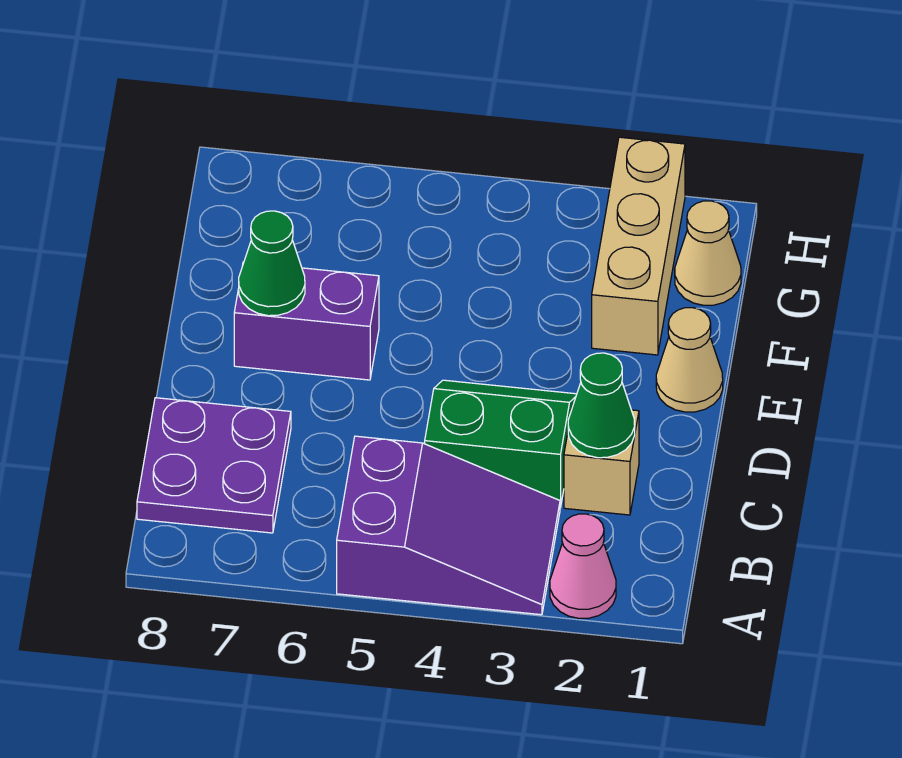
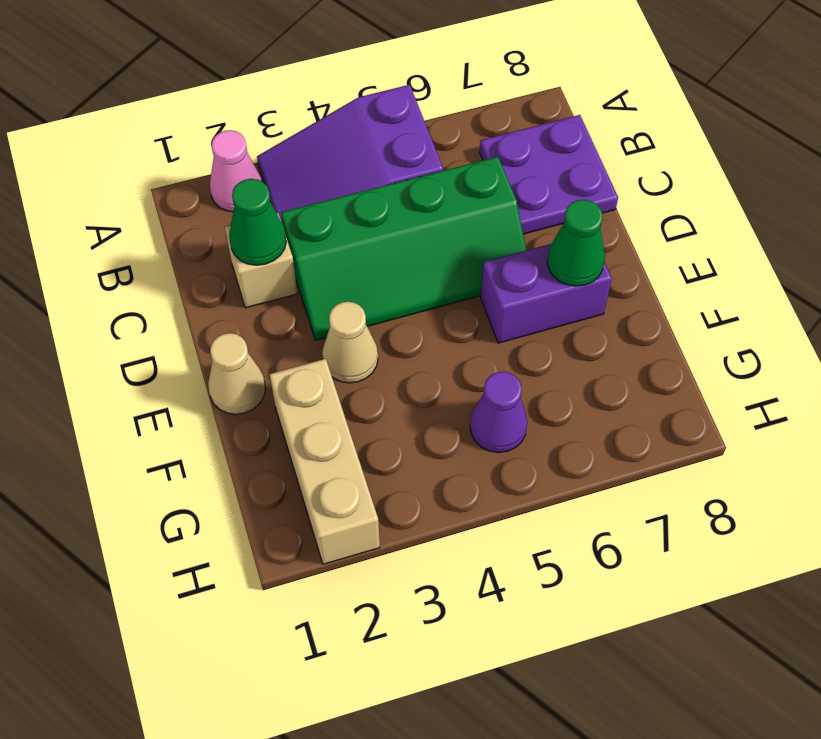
green 2x2 slope [425,380,577,508] -> green 2x4 slope [281,157,526,340]
tan 1x1 cone [675,201,741,305] -> tan 1x1 cone moved to [322,302,378,383]
none -> purple 1x1 cone [470,372,527,453]

